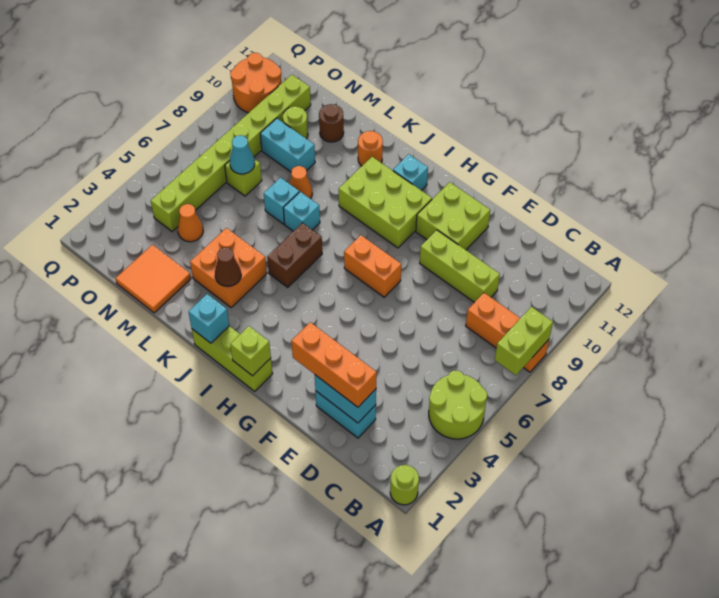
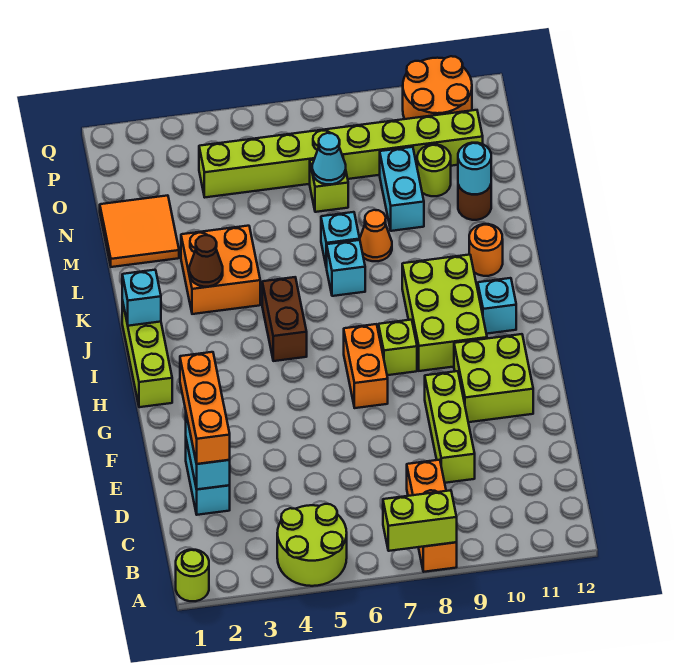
lime 1x1 brick [230,326,271,376] -> lime 1x1 brick moved to [378,320,417,375]
brown 1x2 brick [267,223,322,287] -> brown 1x2 brick turned to [262,277,307,361]
none -> cyan 1x1 round brick [458,143,491,194]
orange 1x1 cone [178,204,203,242] -> none

